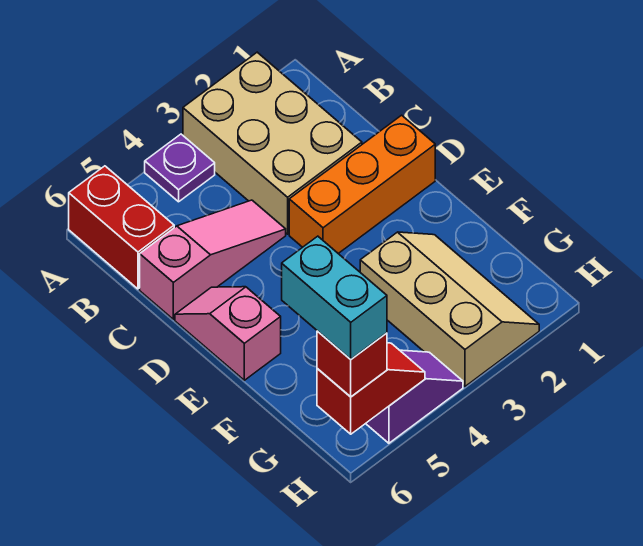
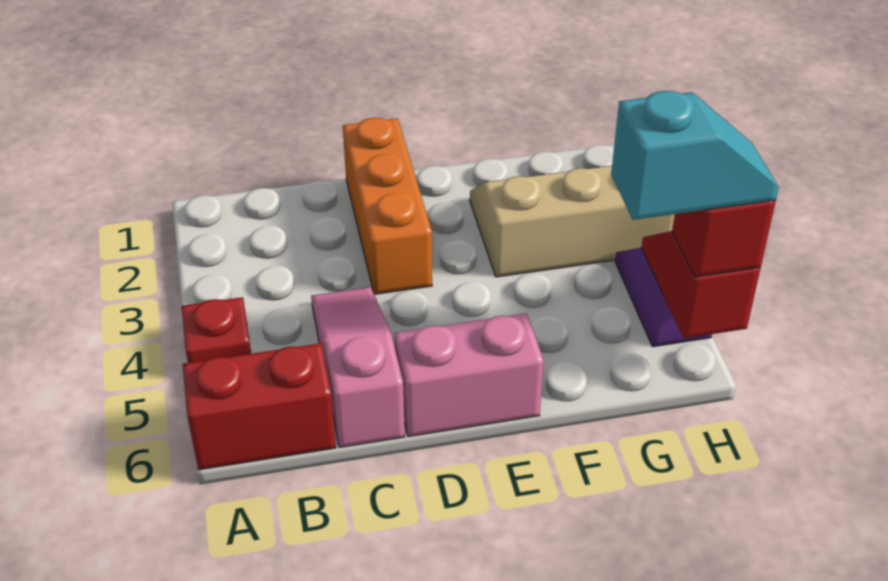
tan 2x3 brick [183,52,362,234] -> none
purple 1x1 plate [145,134,215,202] -> red 1x1 plate [182,297,251,363]
pink 1x2 slope [175,287,281,380] -> pink 1x2 brick [394,313,544,437]
cyan 1x2 brick [282,236,387,359] -> cyan 1x2 slope [611,91,779,220]

